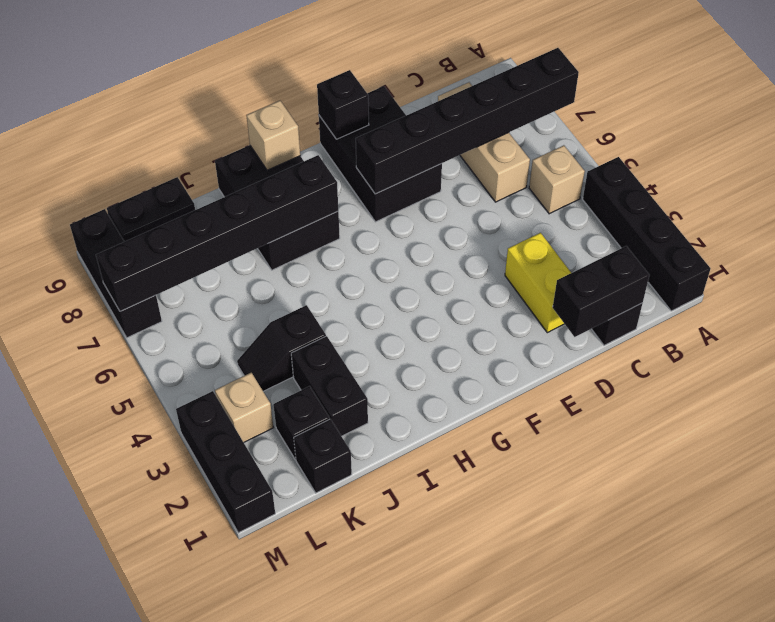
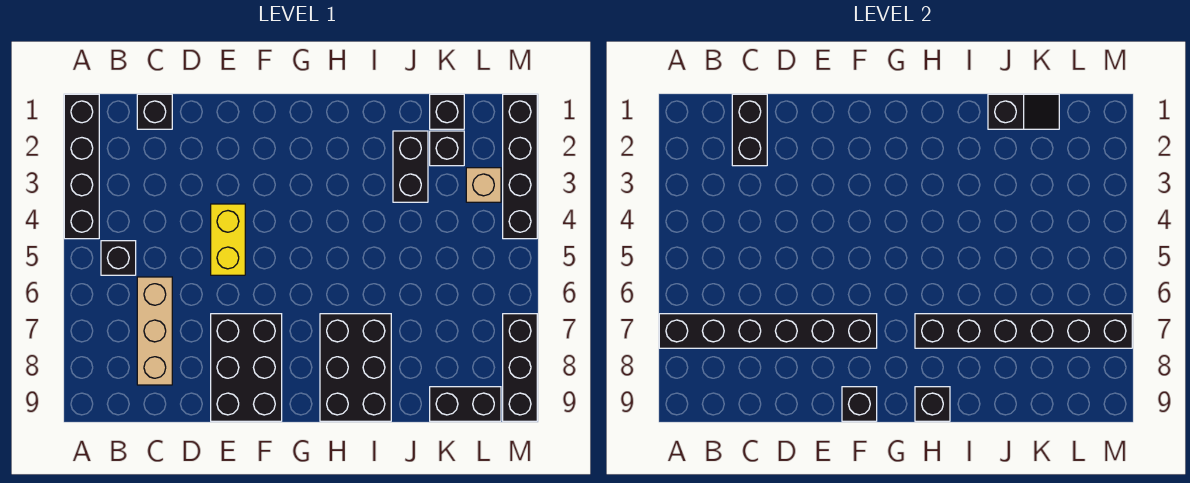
tan 1x1 brick [529,145,585,214] -> black 1x1 brick [101,241,136,275]
black 1x2 brick [553,246,649,337] -> black 1x2 brick turned to [732,94,767,166]
yellow 1x2 brick [505,233,571,333] -> yellow 1x2 brick moved to [211,204,245,275]
tan 1x1 brick [246,101,300,170] -> black 1x1 brick [915,387,950,421]
black 1x2 slope [237,305,326,391] -> black 1x2 slope moved to [988,94,1059,129]
black 1x3 brick [176,391,275,533] -> black 1x4 brick [503,94,537,239]

